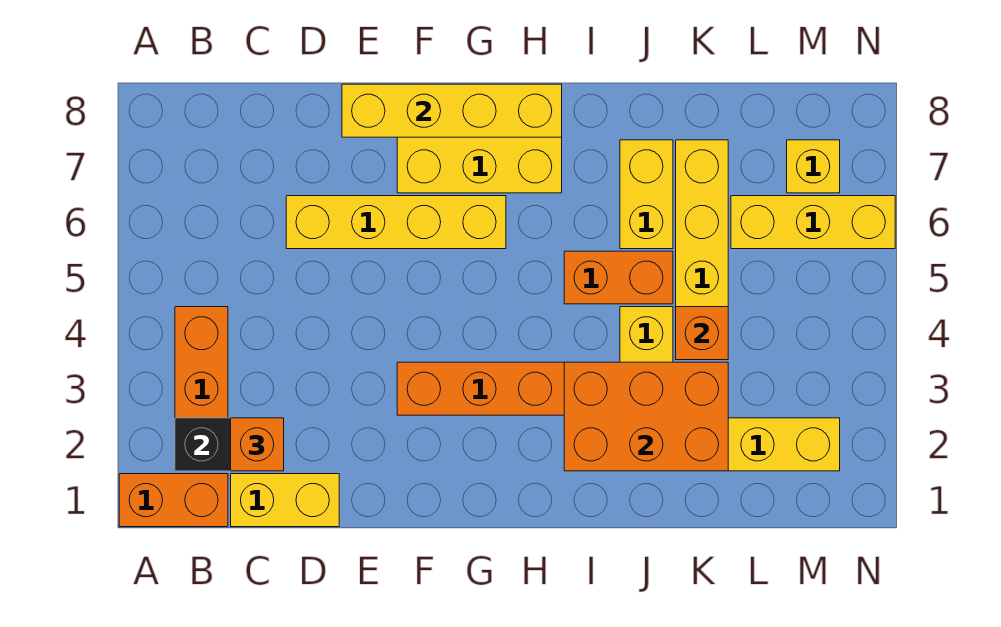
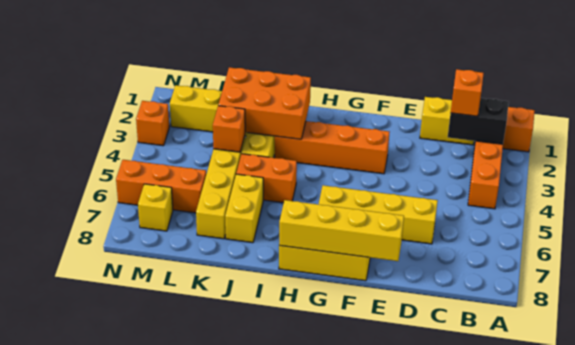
yellow 1x3 brick [731,196,895,249] -> orange 1x3 brick [116,160,206,213]
none -> orange 1x1 brick [136,101,169,146]

